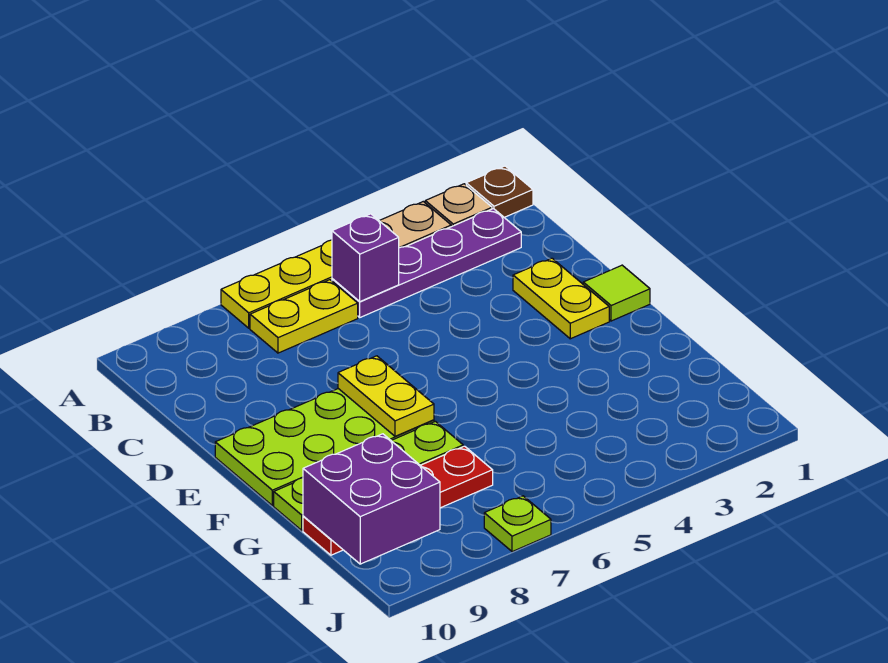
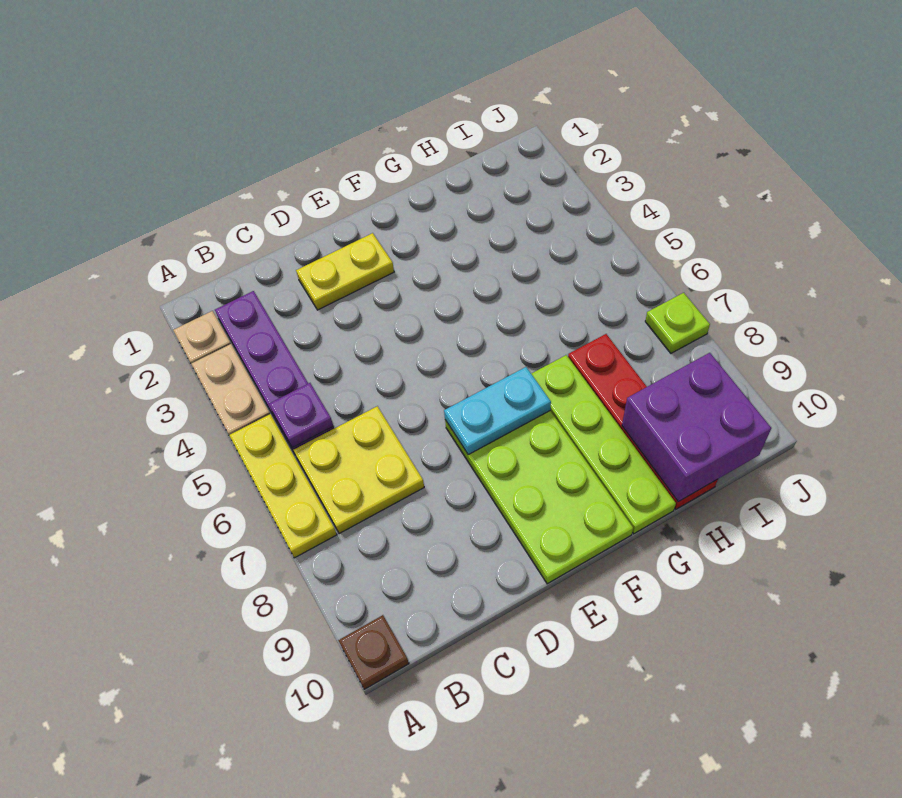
brown 1x1 plate [466,166,533,217] -> brown 1x1 plate moved to [338,615,409,689]
purple 1x1 brick [332,214,399,302] -> purple 1x1 plate [269,383,333,448]
yellow 1x2 plate [250,280,358,353] -> yellow 2x2 plate [294,406,424,534]
lime 1x1 tile [583,265,650,321] -> none
yellow 1x2 plate [338,356,434,436] -> cyan 1x2 plate [444,367,551,455]

